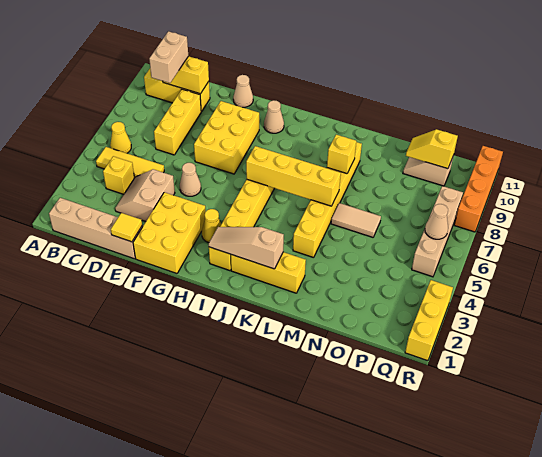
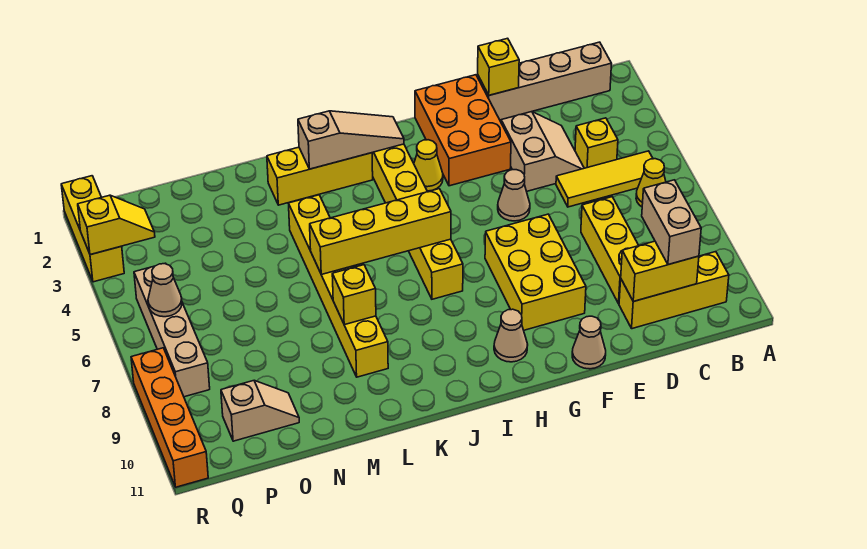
yellow 1x1 tile [111,213,142,242] -> yellow 1x1 brick [478,38,519,95]
yellow 2x3 brick [133,192,206,273] -> orange 2x3 brick [415,75,511,186]
tan 1x2 tile [331,203,381,237] -> none
yellow 1x2 slope [406,129,458,169] -> yellow 1x2 slope moved to [78,195,155,255]

